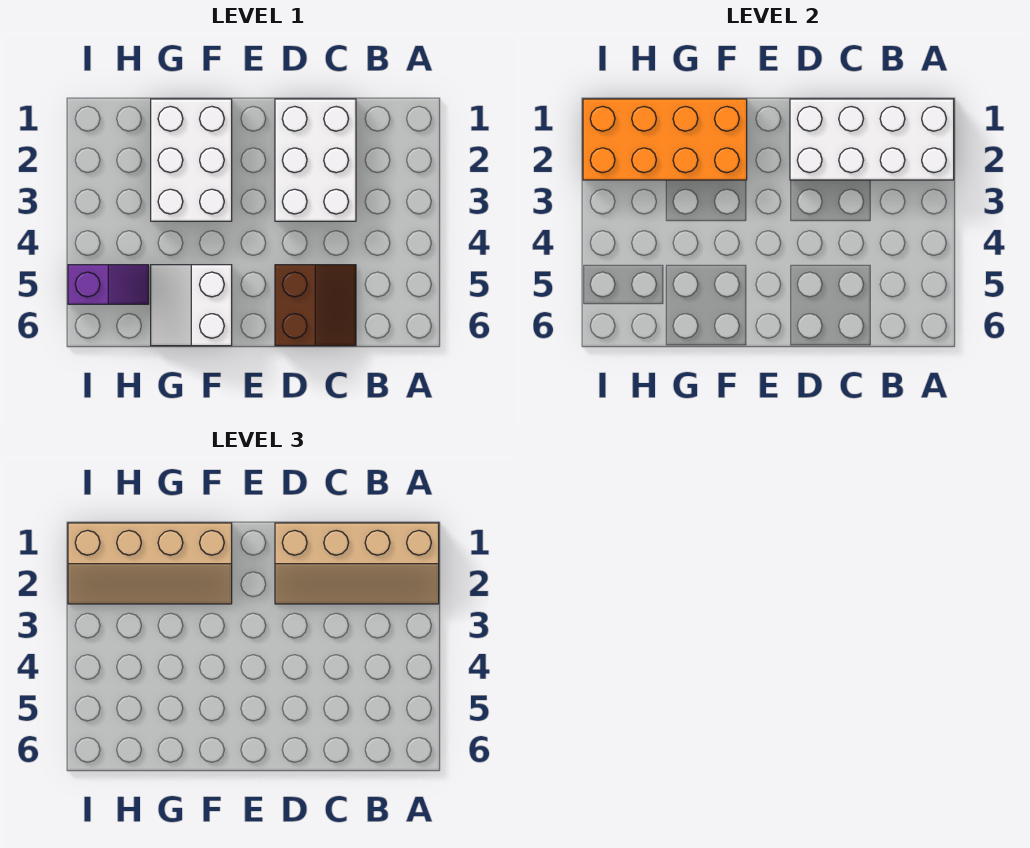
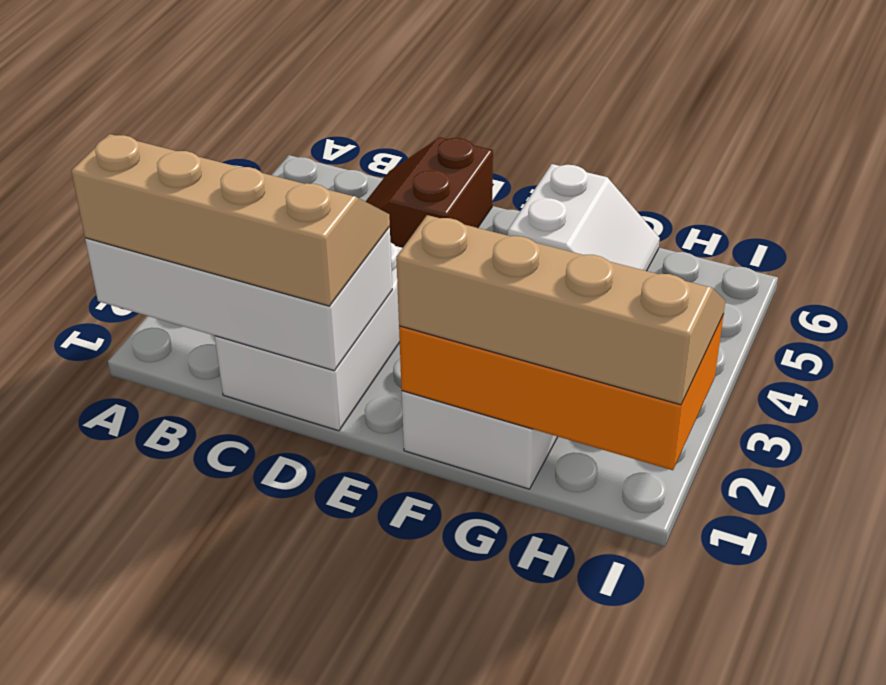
purple 1x2 slope [68,265,149,304] -> none

